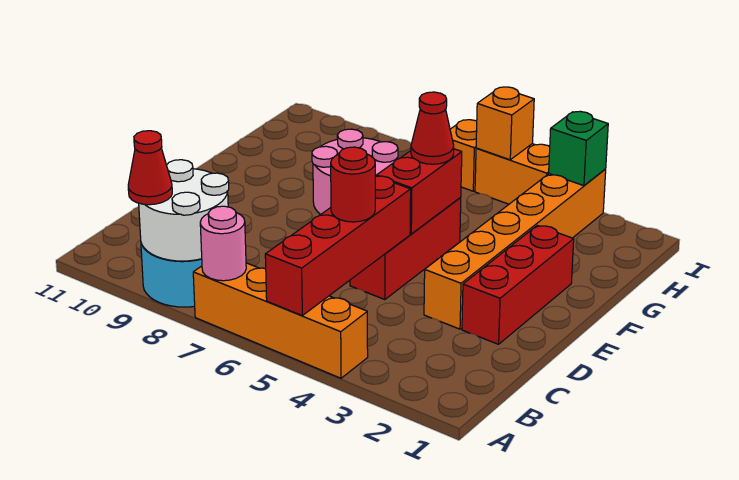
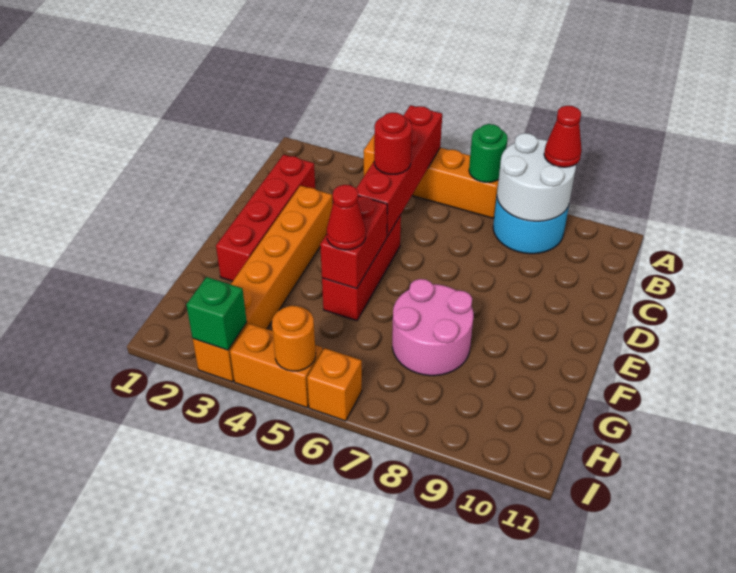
pink 1x1 round brick [200,206,246,281] -> green 1x1 round brick [469,124,508,182]
red 1x3 brick [462,225,574,344] -> red 1x4 brick [216,155,315,281]
orange 1x1 brick [476,87,534,160] -> orange 1x1 round brick [272,306,316,371]

